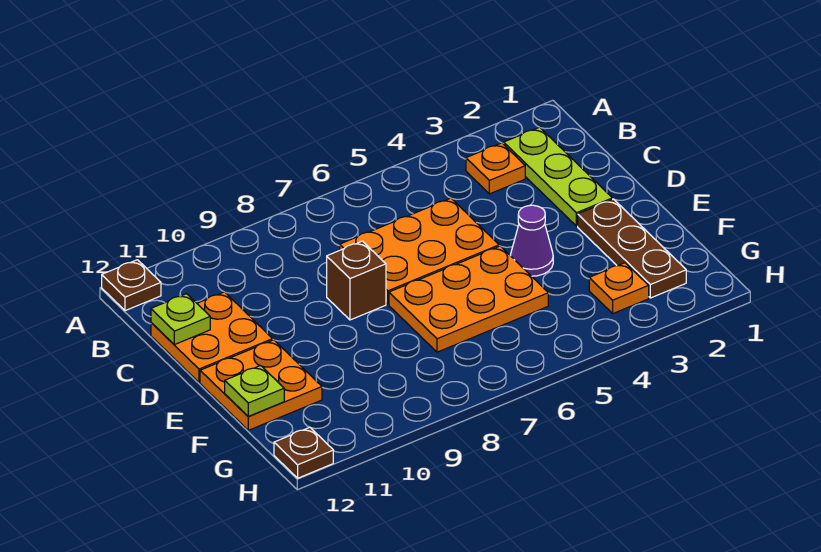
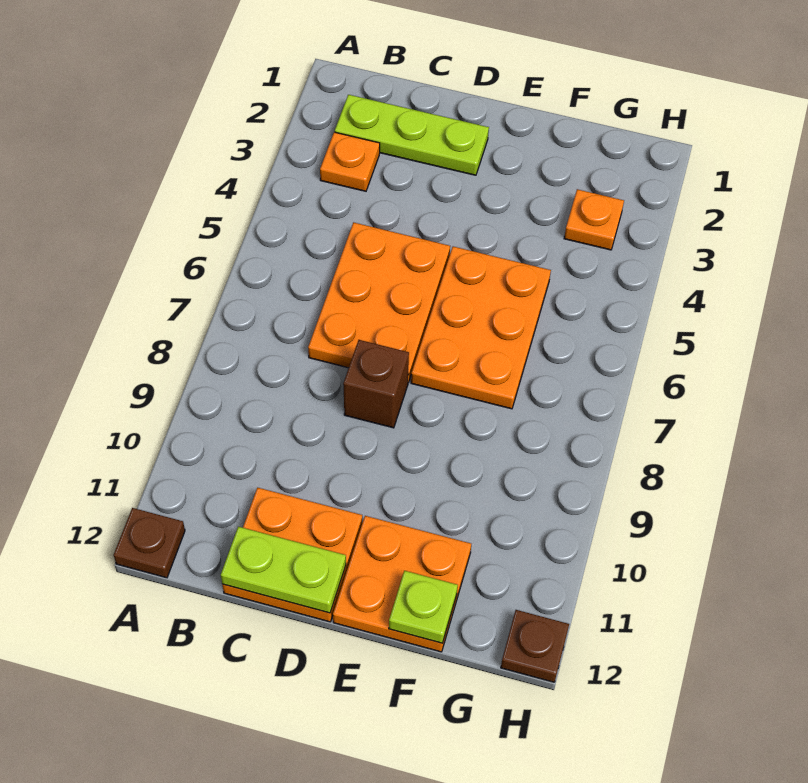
lime 1x1 plate [151,294,210,345] -> lime 1x2 plate [221,527,346,613]
brown 1x3 plate [578,199,686,298] -> none
purple 1x1 cone [510,205,553,276] -> none

